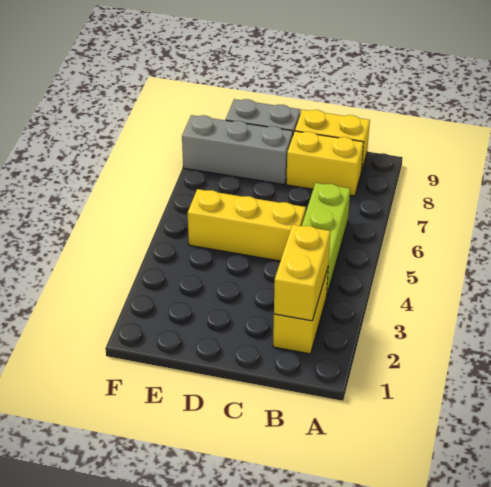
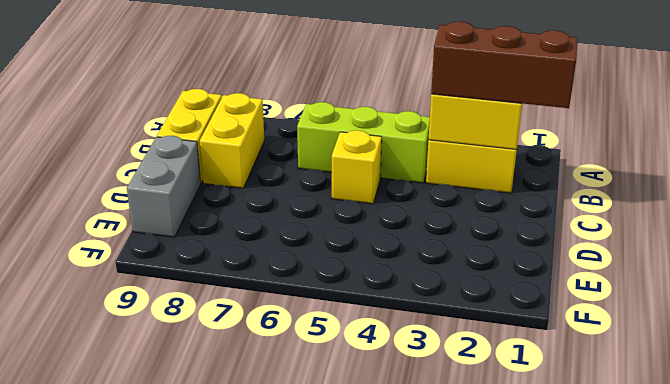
none -> brown 1x3 brick [431,22,578,108]
yellow 1x3 brick [188,189,306,261] -> yellow 1x1 brick [332,130,382,204]
grey 1x3 brick [182,115,293,185] -> none

